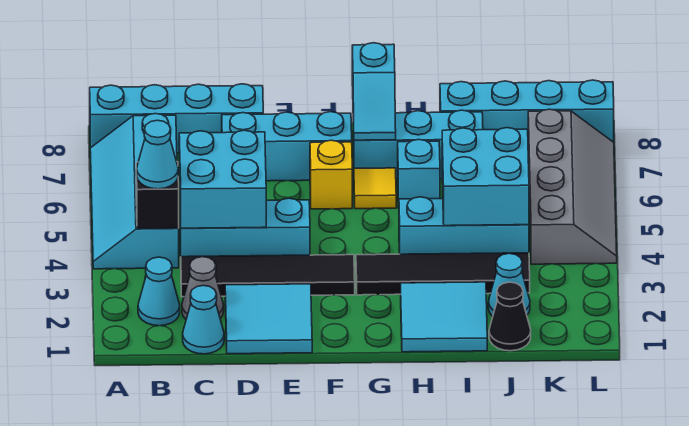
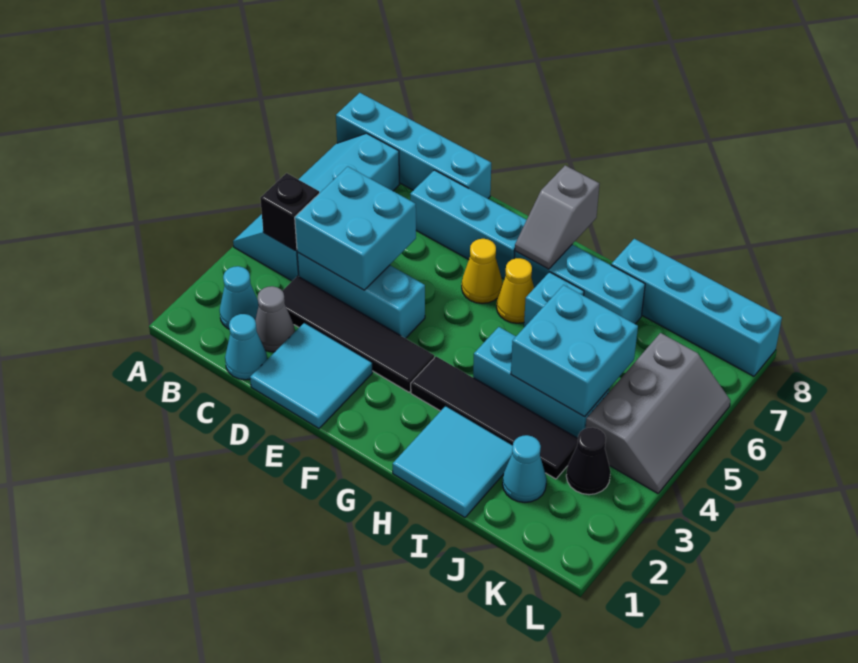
cyan 1x1 cone [137,120,178,189] -> none
yellow 1x1 brick [310,140,352,209] -> yellow 1x1 cone [462,239,503,304]
yellow 1x1 tile [354,168,396,209] -> yellow 1x1 cone [497,258,534,323]
cyan 1x2 slope [352,43,396,140] -> grey 1x2 slope [515,165,599,269]
black 1x1 cone [489,282,531,351] -> black 1x1 cone moved to [566,427,611,495]
grey 2x4 slope [528,109,617,264] -> grey 2x3 slope [586,333,731,493]

